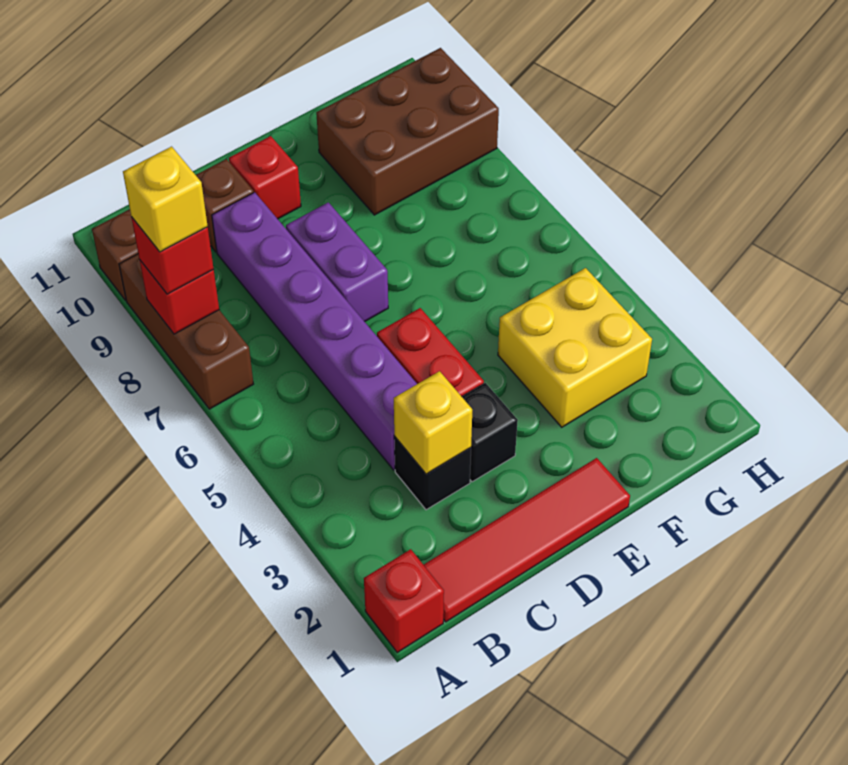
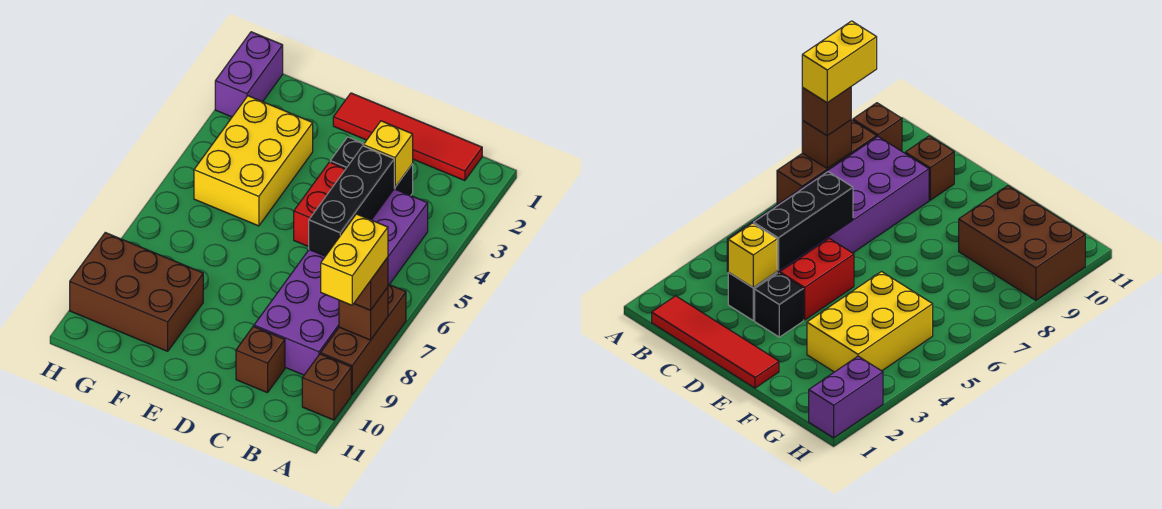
red 1x1 brick [364,549,444,652] -> none
red 1x1 brick [140,261,219,334] -> brown 1x1 brick [339,287,388,340]
red 1x1 brick [131,217,214,294] -> brown 1x1 brick [354,257,388,310]
yellow 1x1 brick [123,147,208,252] -> yellow 1x2 brick [321,214,388,305]
purple 1x6 brick [212,192,417,470] -> purple 2x6 brick [254,189,428,375]
none -> black 1x3 brick [309,146,394,256]
purple 1x2 brick [286,202,388,322] -> purple 1x2 brick moved to [215,32,283,117]
red 1x1 brick [229,136,301,219] -> none
yellow 2x2 brick [498,268,652,427] -> yellow 2x3 brick [194,96,313,226]

